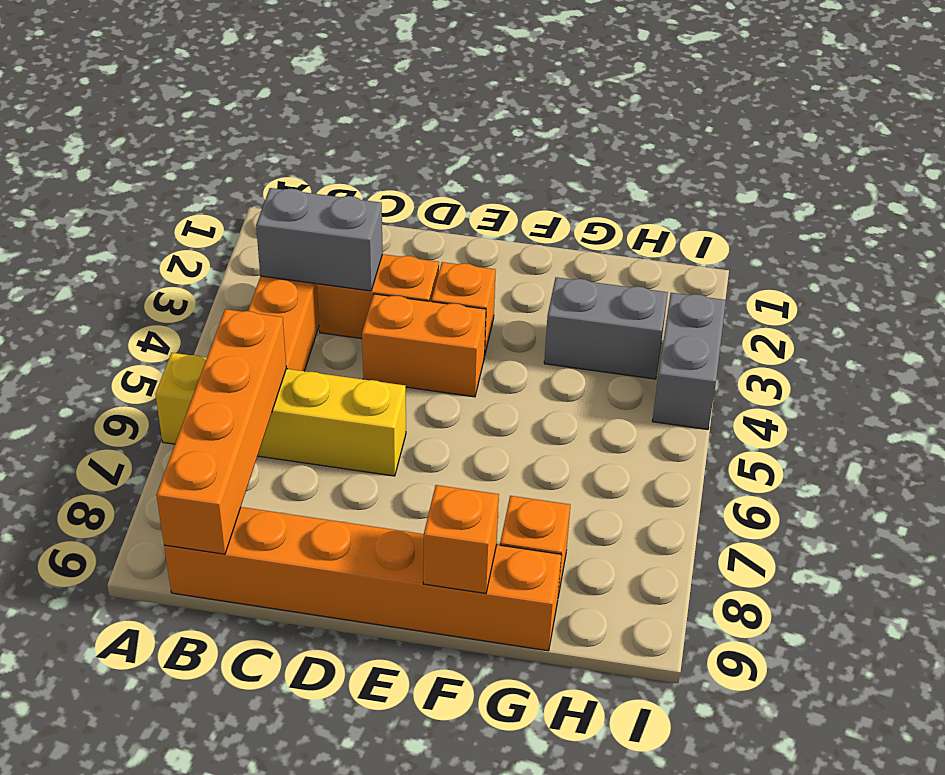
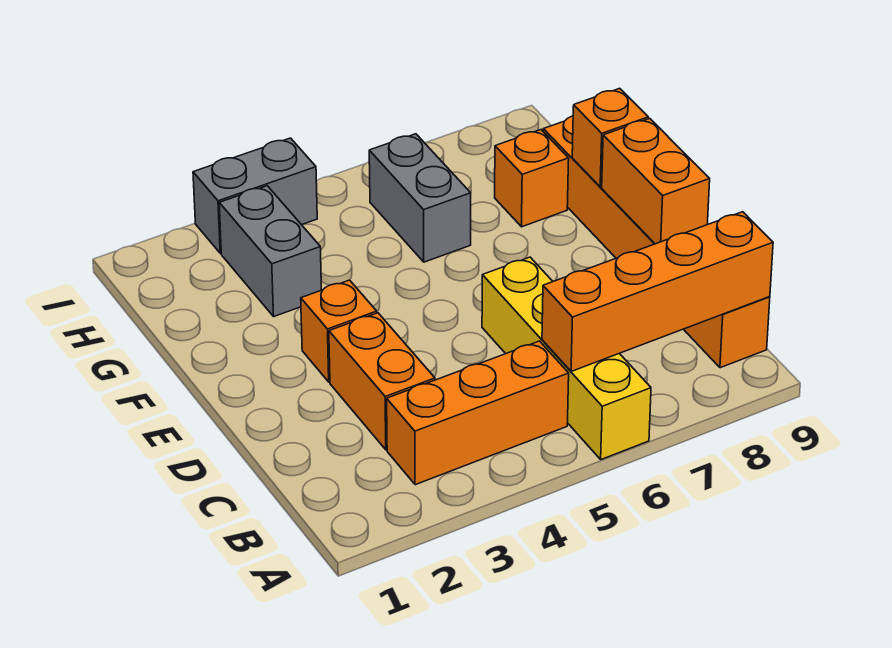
grey 1x2 brick [256,188,383,291] -> grey 1x2 brick moved to [369,134,471,262]
orange 1x2 brick [362,294,486,397] -> orange 1x2 brick moved to [602,118,710,244]

